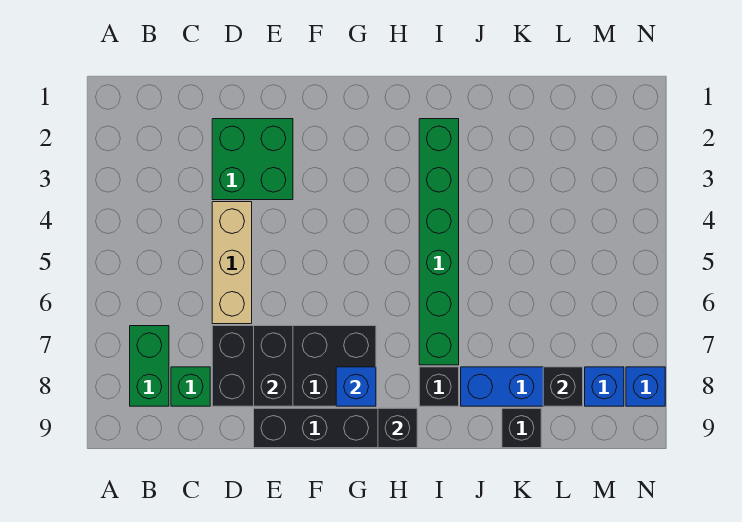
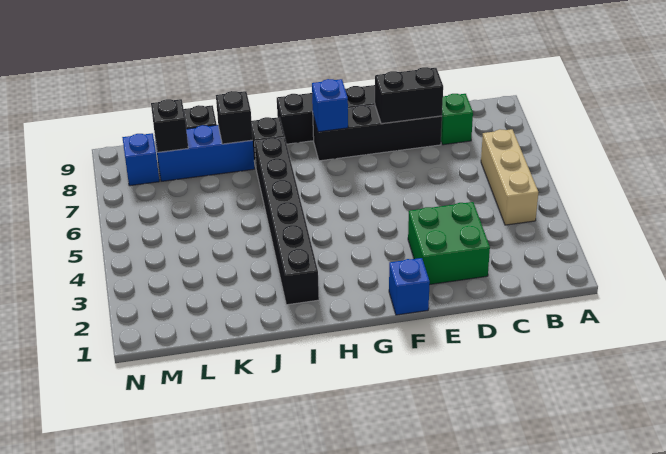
green 1x2 brick [130,326,169,406] -> none
tan 1x3 brick [212,202,252,324] -> tan 1x3 brick moved to [481,129,538,225]
black 2x4 brick [212,326,376,406] -> black 1x4 brick [313,105,442,161]
black 1x2 brick [254,326,293,406] -> black 1x2 brick turned to [375,67,443,124]
black 1x1 brick [378,408,417,448] -> black 1x1 brick moved to [216,91,253,144]
green 1x6 brick [419,119,459,365] -> black 1x6 brick [255,137,319,305]
blue 1x1 brick [626,367,665,406] -> blue 1x1 brick moved to [389,258,430,315]

